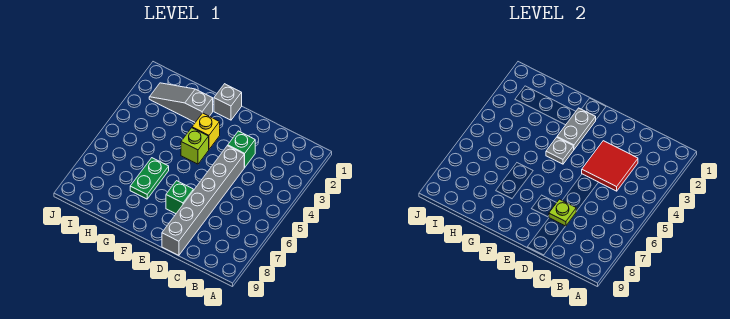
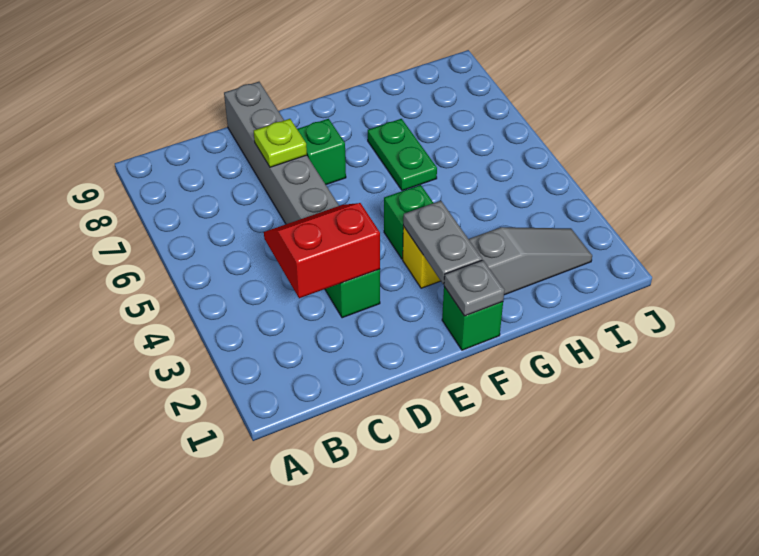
red 2x2 tile [582,141,638,191] -> red 2x2 slope [264,203,380,298]
grey 1x1 brick [214,84,242,120] -> green 1x1 brick [442,287,503,350]
lime 1x1 brick [181,128,209,164] -> green 1x1 brick [384,185,433,259]
grey 1x1 plate [546,137,574,164] -> grey 1x1 plate moved to [444,260,504,316]

